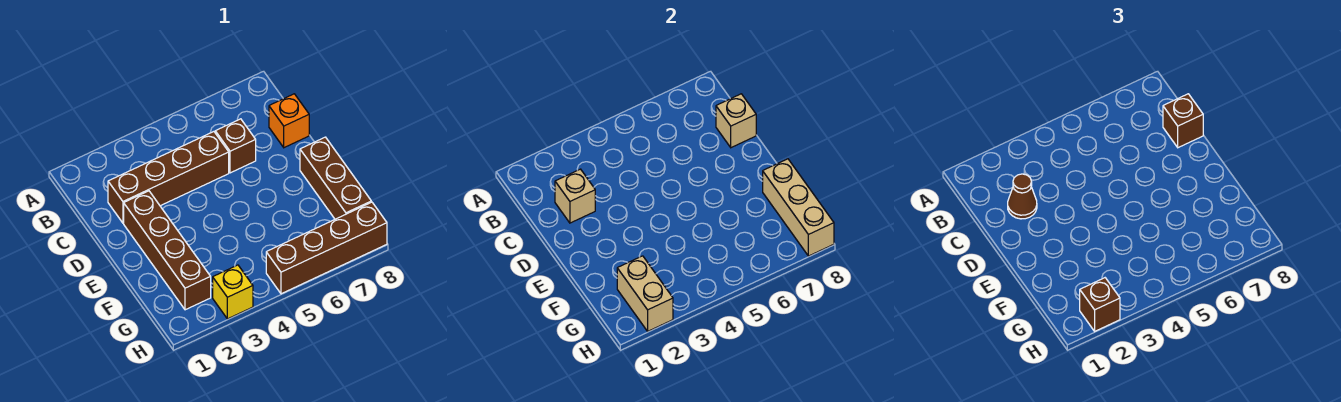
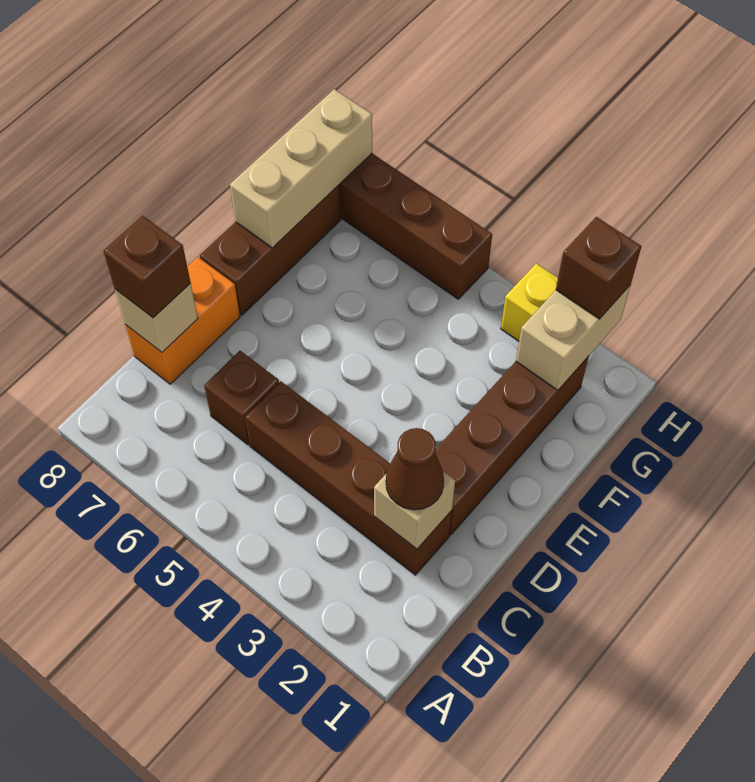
orange 1x1 brick [269,94,309,148] -> orange 1x2 brick [125,257,240,384]

